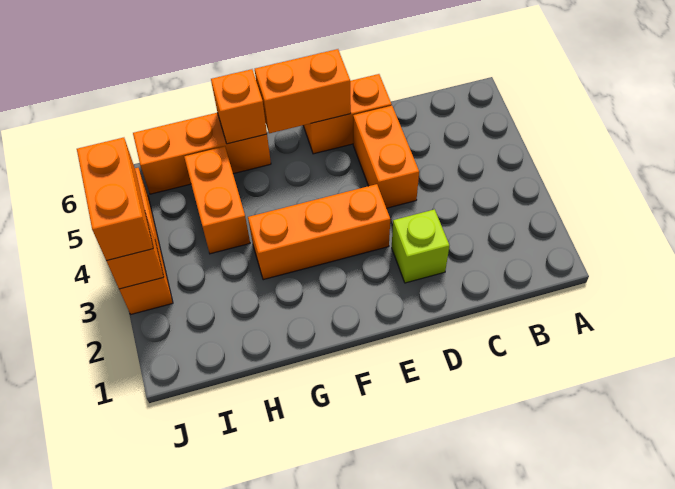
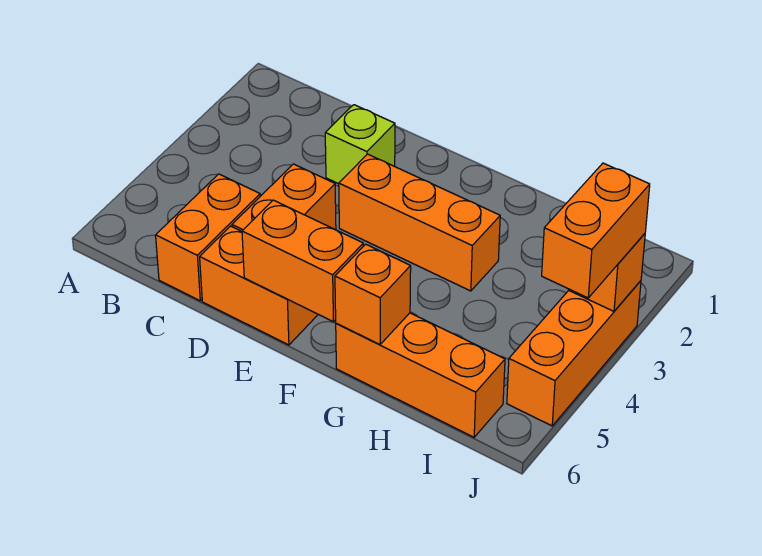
orange 1x2 brick [184,146,250,254] -> orange 1x2 brick moved to [156,174,260,301]

